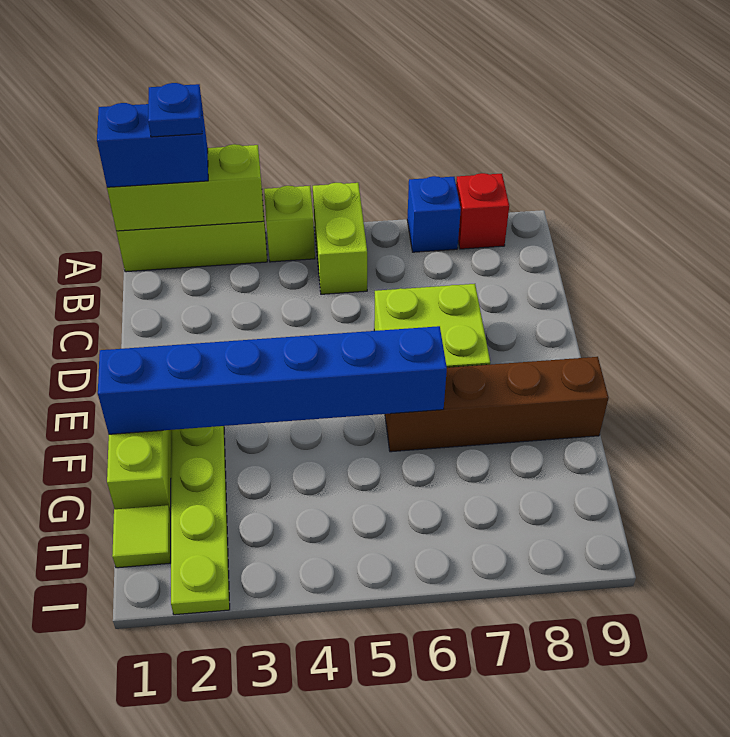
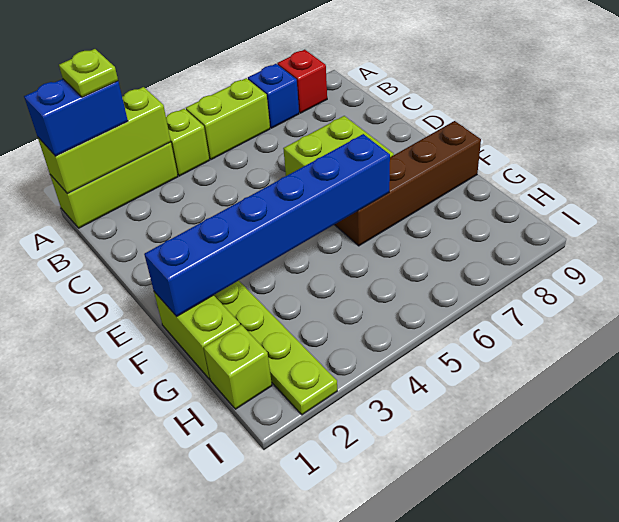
blue 1x1 plate [148,83,202,137] -> lime 1x1 plate [59,49,118,97]
lime 1x2 brick [313,183,367,294] -> lime 1x2 brick turned to [186,78,270,160]
lime 1x1 tile [112,505,171,568] -> lime 1x1 brick [204,325,272,409]

